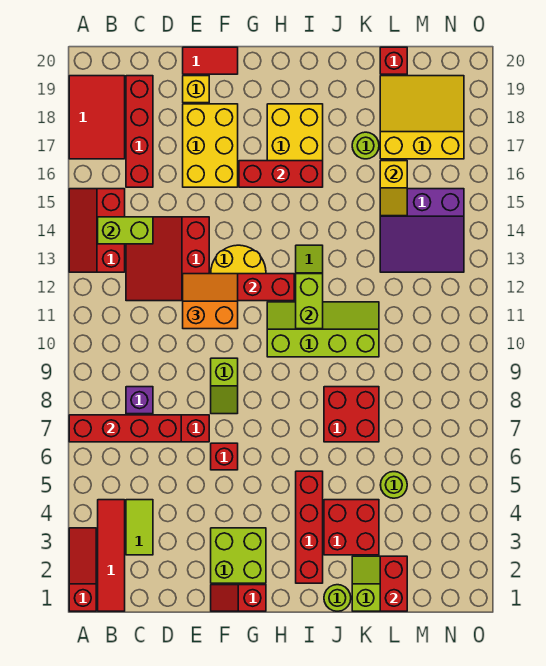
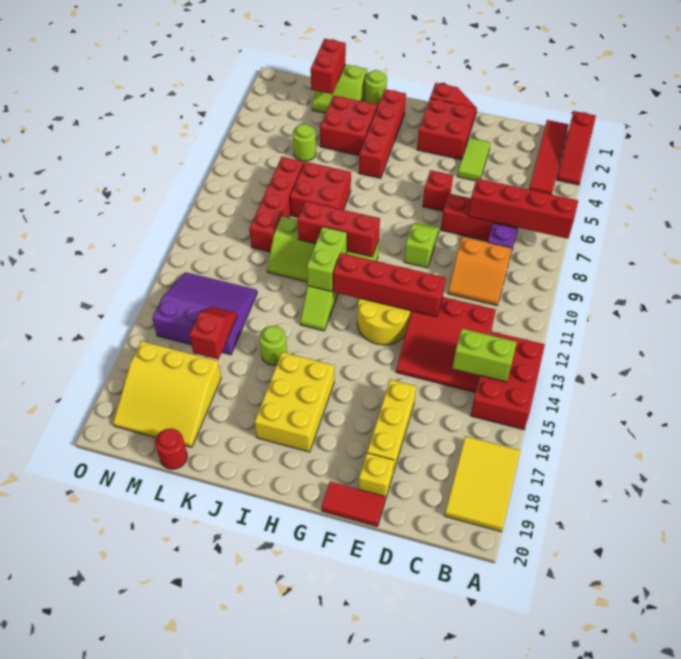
red 2x3 slope [69,189,125,272] -> red 2x3 brick [470,332,545,430]
red 2x3 tile [69,76,125,159] -> yellow 2x3 tile [445,436,520,532]
lime 1x2 tile [126,500,153,555] -> lime 1x2 tile moved to [458,138,490,181]
red 3x3 slope [126,217,209,301] -> red 3x3 slope turned to [396,297,496,392]
red 1x4 brick [126,76,153,187] -> red 1x4 brick moved to [249,157,304,252]
orange 2x2 slope [183,274,238,329] -> orange 2x2 slope moved to [448,237,512,306]
yellow 2x3 brick [183,104,238,187] -> yellow 1x3 brick [367,379,416,473]
lime 2x2 brick [211,528,266,583] -> red 2x2 brick [417,99,474,160]
red 1x3 brick [239,161,323,187] -> red 1x3 brick moved to [297,201,380,257]
lime 1x1 round brick [352,132,379,159] -> lime 1x1 round brick moved to [259,326,287,365]
yellow 1x2 slope [380,161,407,216] -> red 1x2 slope [190,307,237,359]
red 1x1 brick [380,47,407,74] -> red 1x1 round brick [155,429,187,469]

